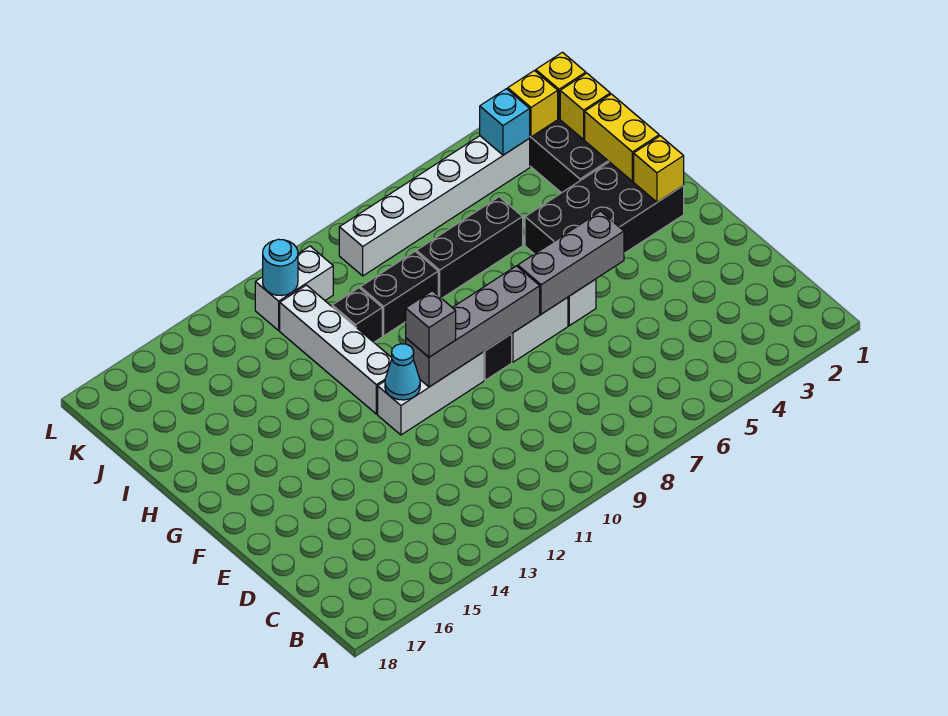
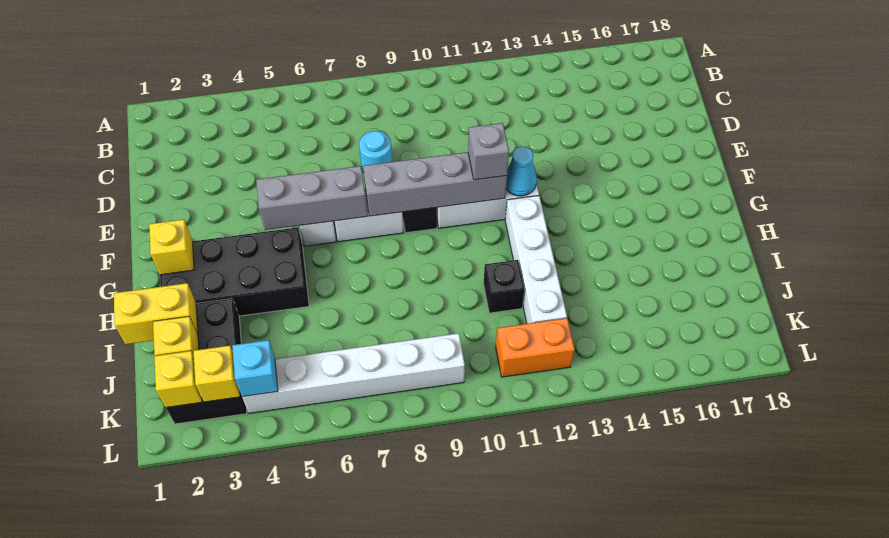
yellow 1x2 brick [585,94,659,181] -> yellow 1x2 brick turned to [114,283,198,344]
black 1x3 brick [416,197,523,298] -> none
black 1x2 brick [360,252,438,336] -> none
white 1x2 brick [255,246,333,330] -> orange 1x2 brick [496,318,575,377]
cyan 1x1 round brick [263,239,298,296] -> cyan 1x1 round brick moved to [359,131,392,172]

